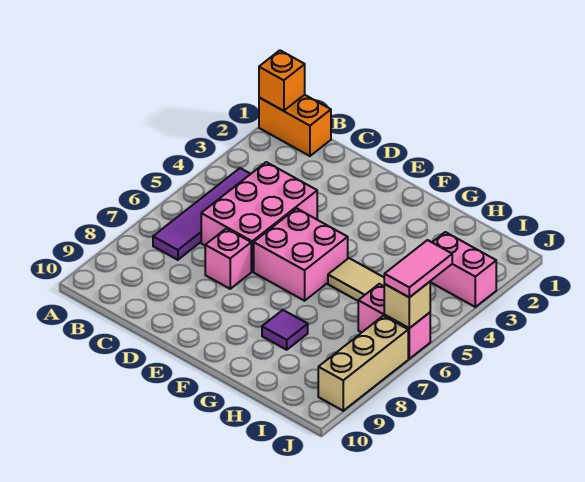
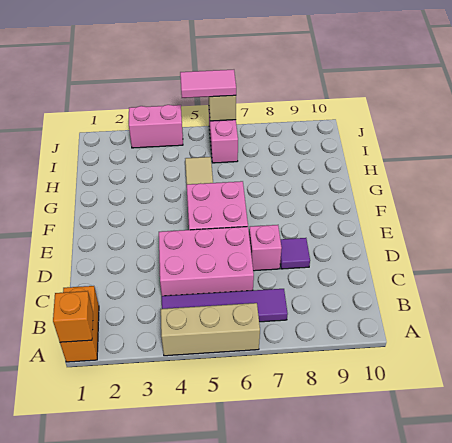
purple 1x1 tile [262,310,308,350] -> purple 1x1 tile moved to [280,238,310,269]
pink 1x2 brick [430,232,496,307] -> pink 1x2 brick turned to [129,105,183,148]
tan 1x3 brick [318,316,408,411] -> tan 1x3 brick moved to [161,303,260,356]

